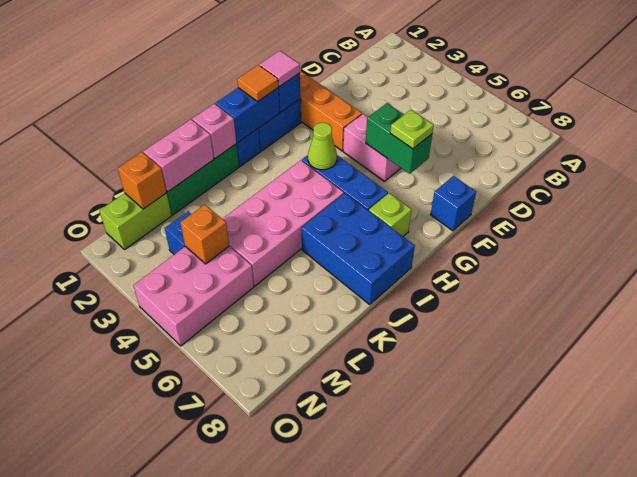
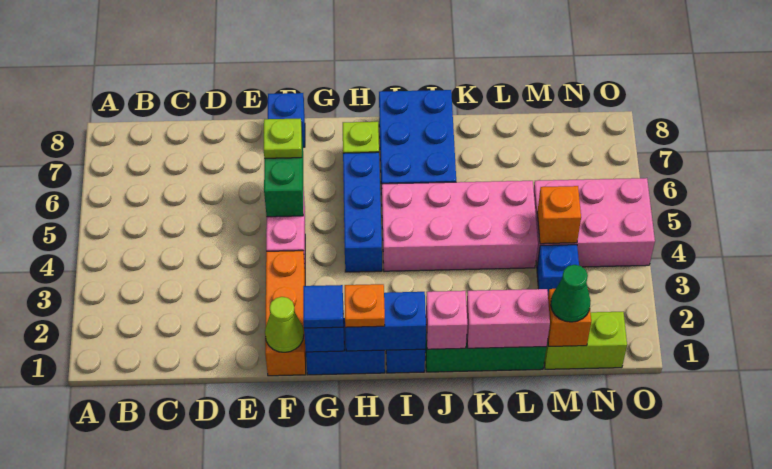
pink 1x1 tile [259,51,300,87] -> blue 1x1 tile [303,285,343,328]
orange 1x1 tile [237,65,278,102] -> orange 1x1 plate [345,284,385,327]
lime 1x1 cone [308,123,337,170] -> lime 1x1 cone moved to [265,297,304,352]
none -> green 1x1 cone [551,265,591,322]

